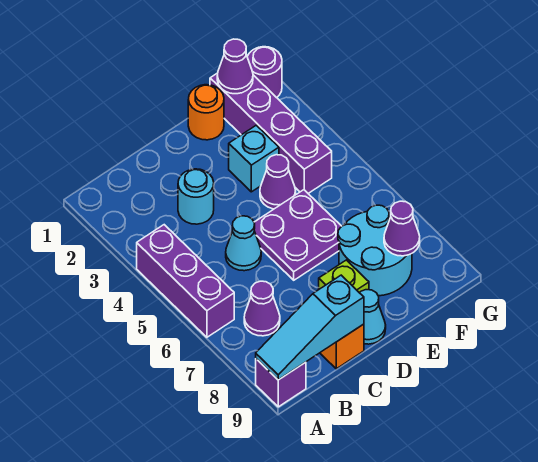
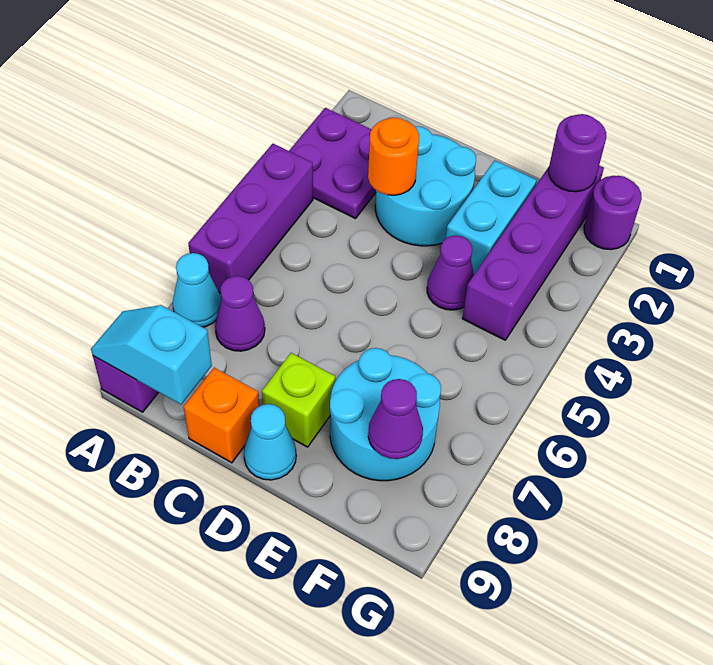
cyan 1x3 slope [256,275,364,380] -> cyan 1x2 slope [91,305,212,404]
cyan 1x1 round brick [178,169,214,224] -> cyan 2x2 round brick [375,126,476,246]
cyan 1x1 cone [226,216,261,271] -> cyan 1x1 cone moved to [172,253,221,327]
purple 2x2 plate [254,190,342,280] -> purple 2x2 plate moved to [289,108,376,219]
orange 1x1 round brick [188,85,224,140] -> orange 1x1 round brick moved to [368,118,419,195]
cyan 1x1 brick [229,125,279,192] -> cyan 1x2 brick [446,160,537,274]
purple 1x1 cone [217,39,253,94] -> purple 1x1 round brick [549,114,606,192]

